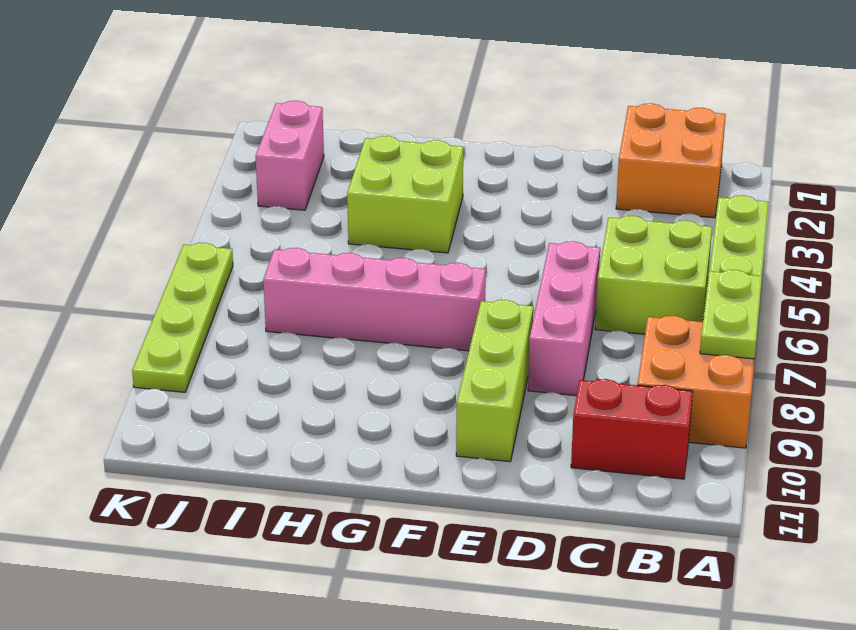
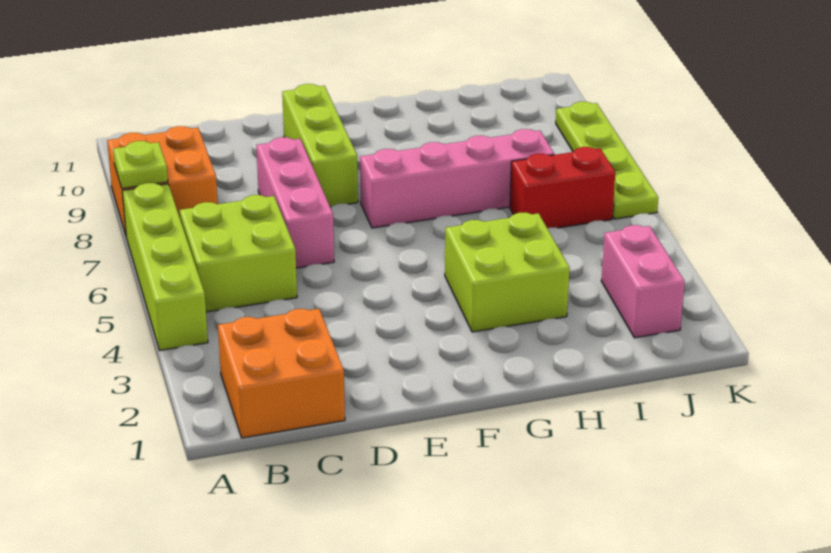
lime 1x2 plate [700,270,762,359] -> lime 1x1 plate [113,141,168,189]
red 1x2 brick [571,379,693,479] -> red 1x2 brick moved to [510,147,615,228]

